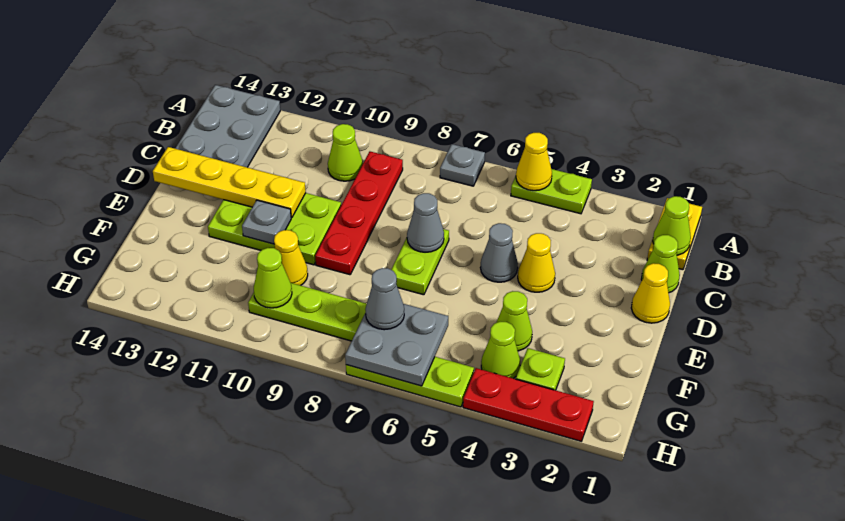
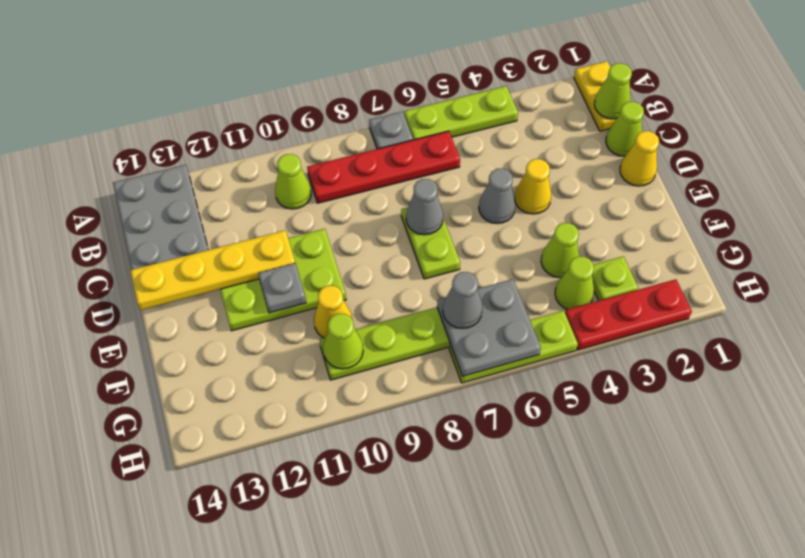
lime 1x2 plate [511,169,592,214] -> lime 1x3 plate [404,86,518,140]
yellow 1x1 cone [516,133,552,191] -> none
red 1x4 plate [315,152,403,275] -> red 1x4 plate turned to [307,131,460,203]

